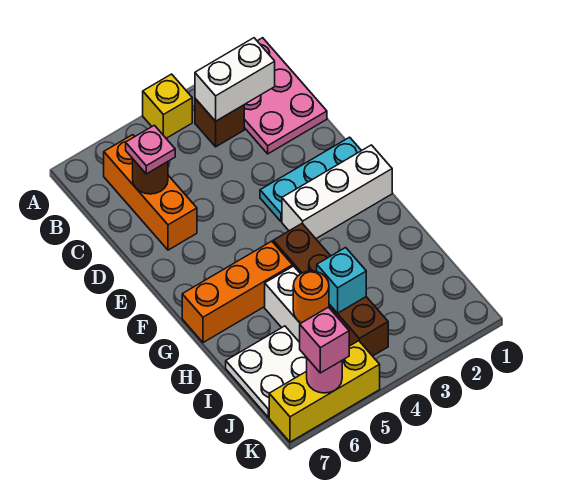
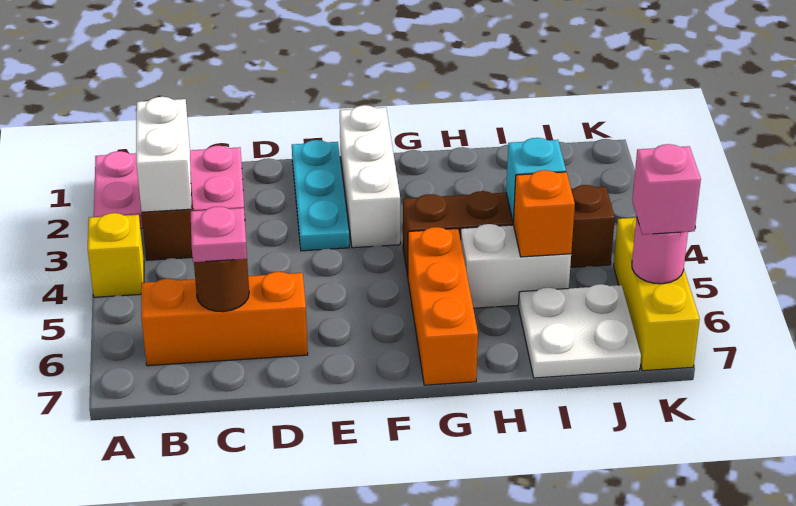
orange 1x1 round brick [293,271,329,323] -> orange 1x1 brick [513,170,575,257]

